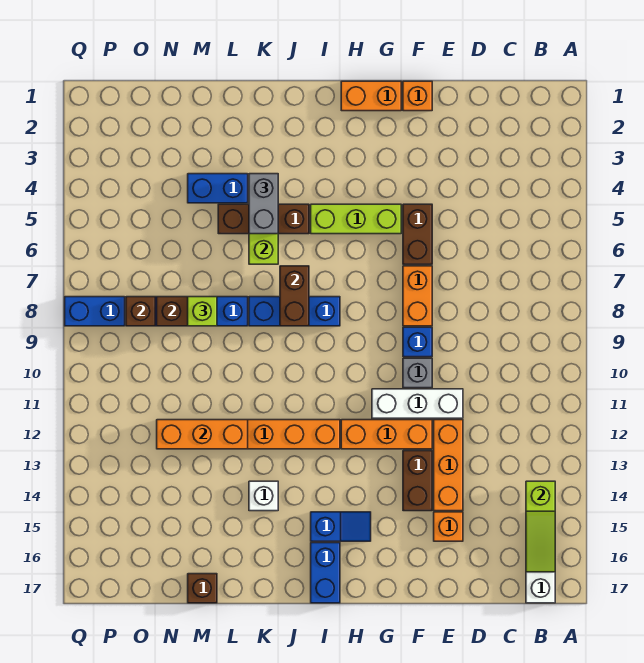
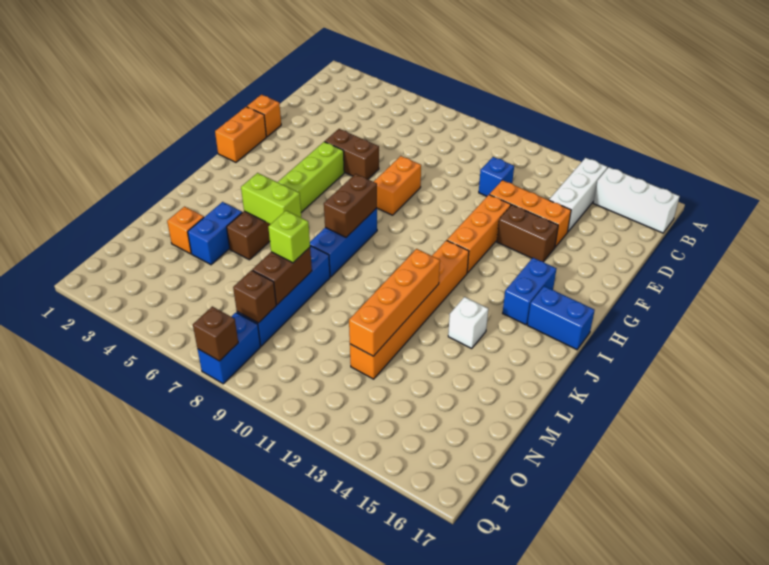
lime 1x3 slope [526,481,555,572] -> none
white 1x3 brick [372,389,463,418] -> white 1x3 brick moved to [549,158,607,232]
orange 1x1 brick [434,512,463,541] -> orange 1x1 brick moved to [167,207,204,254]
orange 1x2 brick [403,266,432,326] -> orange 1x2 brick turned to [374,156,421,215]
blue 1x1 brick [403,327,432,357] -> blue 1x1 brick moved to [479,157,514,197]
grey 1x1 brick [403,358,432,388] -> none
blue 1x2 slope [311,512,371,541] -> blue 1x2 brick [503,258,556,325]
brown 1x2 brick [280,266,309,326] -> brown 1x2 brick turned to [324,174,377,237]
grey 1x2 brick [249,174,278,234] -> none
orange 1x3 brick [157,420,248,449] -> orange 1x4 brick [349,249,440,356]
brown 1x1 brick [188,574,217,603] -> brown 1x1 brick moved to [193,306,238,361]

